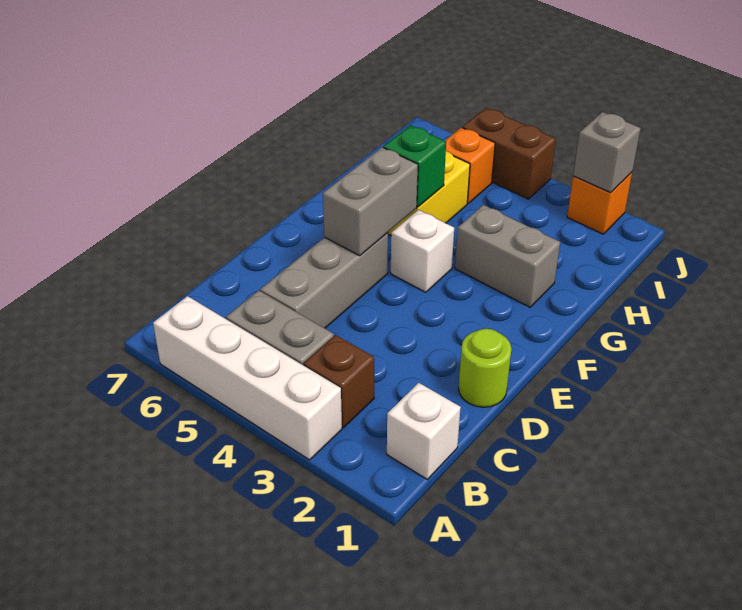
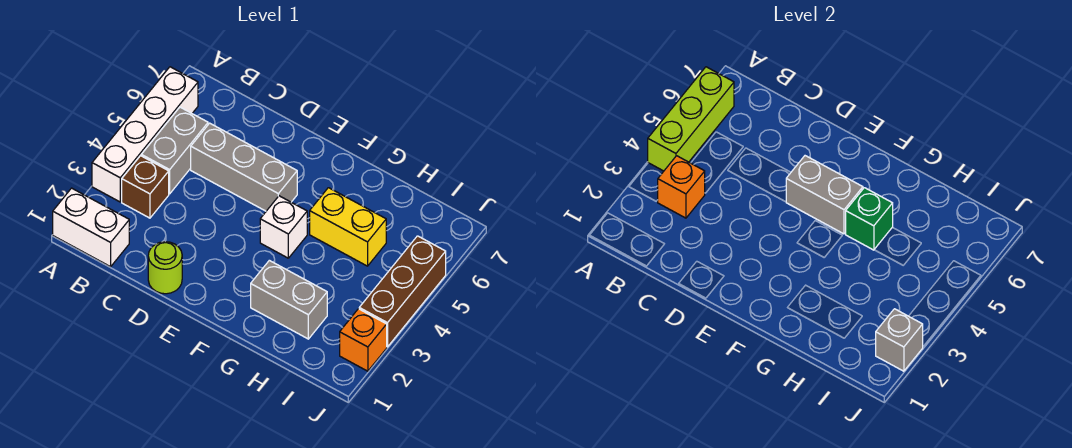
none -> lime 1x3 brick [648,67,734,171]
white 1x1 brick [387,383,461,479] -> white 1x2 brick [53,188,129,267]
grey 1x2 brick [455,205,560,307] -> grey 1x2 brick turned to [251,260,327,339]
orange 1x1 brick [445,127,495,203] -> orange 1x1 brick moved to [658,156,705,218]
brown 1x2 brick [462,108,556,199] -> brown 1x3 brick [359,236,446,347]

